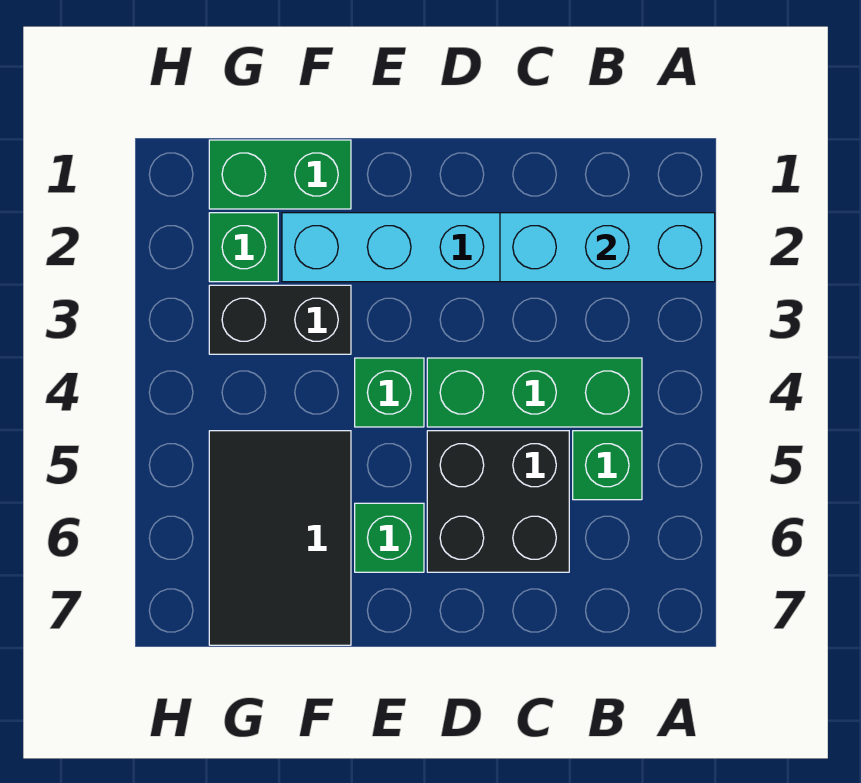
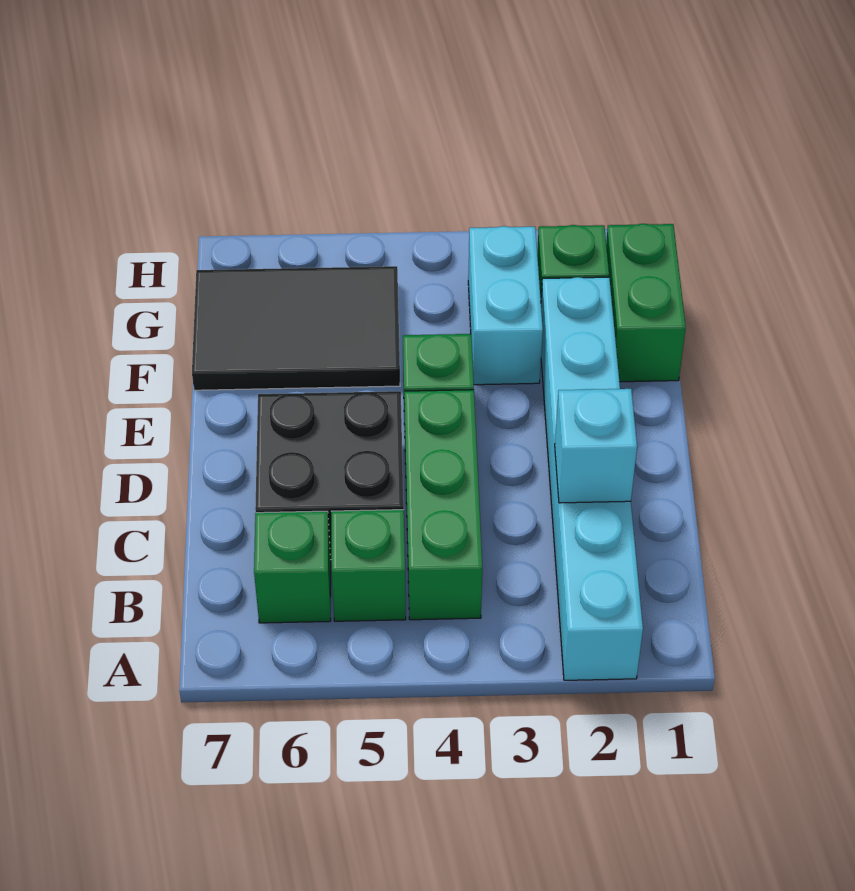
cyan 1x3 brick [500,213,715,282] -> cyan 1x1 brick [555,389,637,503]
green 1x1 brick [355,503,424,572] -> green 1x1 brick moved to [254,511,331,623]
black 1x2 brick [209,285,351,354] -> cyan 1x2 brick [468,226,543,385]

